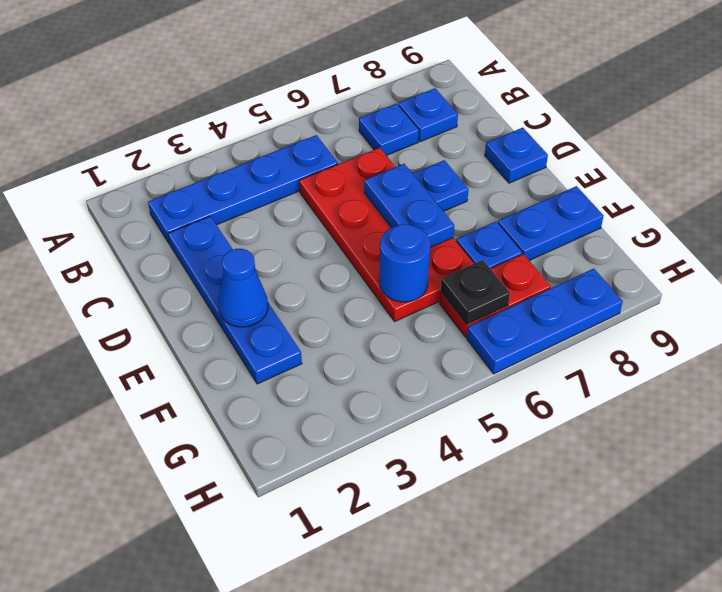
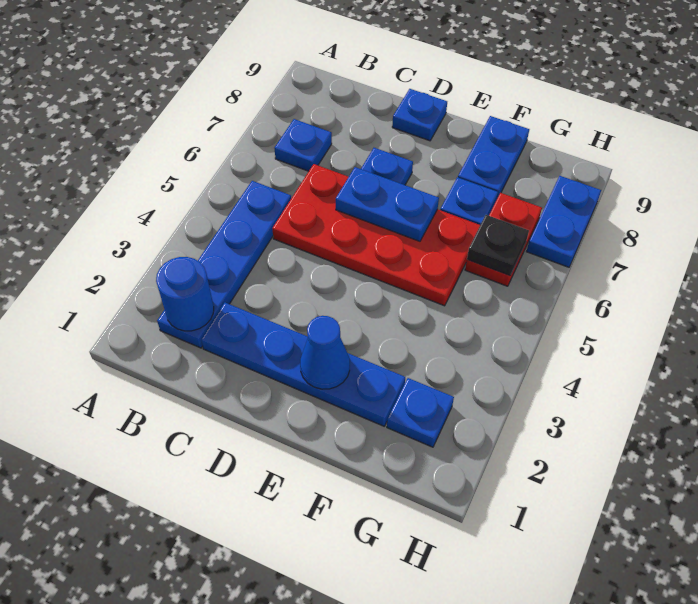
blue 1x1 plate [398,88,458,142] -> blue 1x1 plate moved to [387,378,454,447]
blue 1x1 round brick [379,224,430,302] -> blue 1x1 round brick moved to [156,257,214,331]
blue 1x3 plate [467,269,623,374] -> blue 1x2 plate [526,176,601,267]

